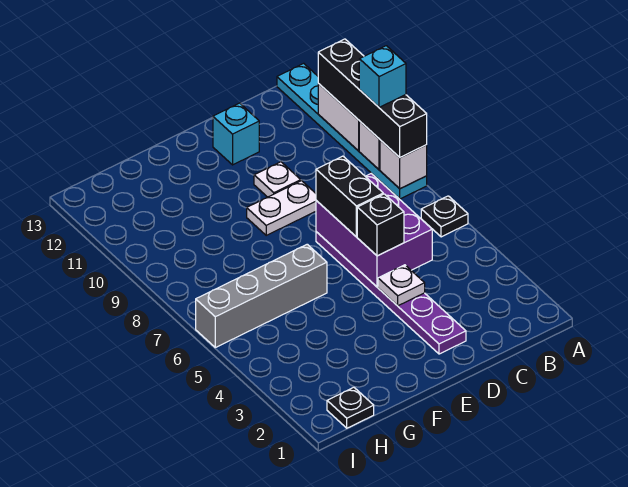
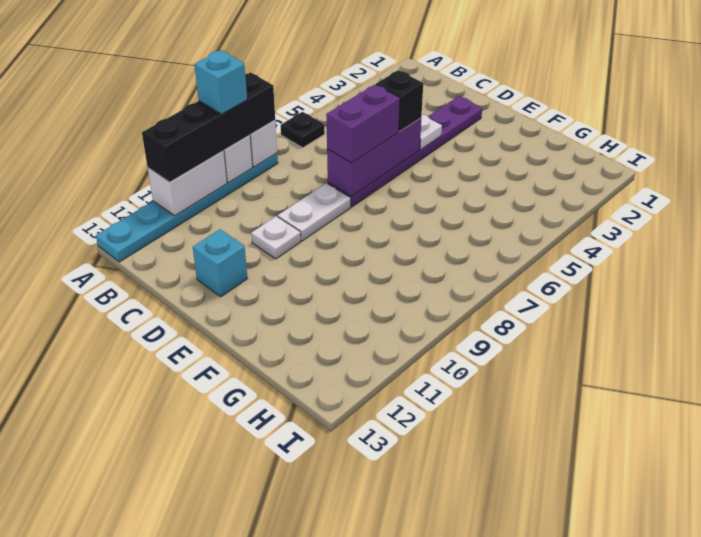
purple 2x3 brick [316,174,432,287] -> purple 1x3 brick [327,118,421,196]
black 1x2 brick [316,156,383,237] -> purple 1x2 brick [326,85,400,163]
white 1x2 plate [247,181,316,235] -> white 1x2 plate turned to [278,183,351,241]
grey 1x4 brick [196,244,327,347] -> none
black 1x1 plate [327,387,374,428] -> none

